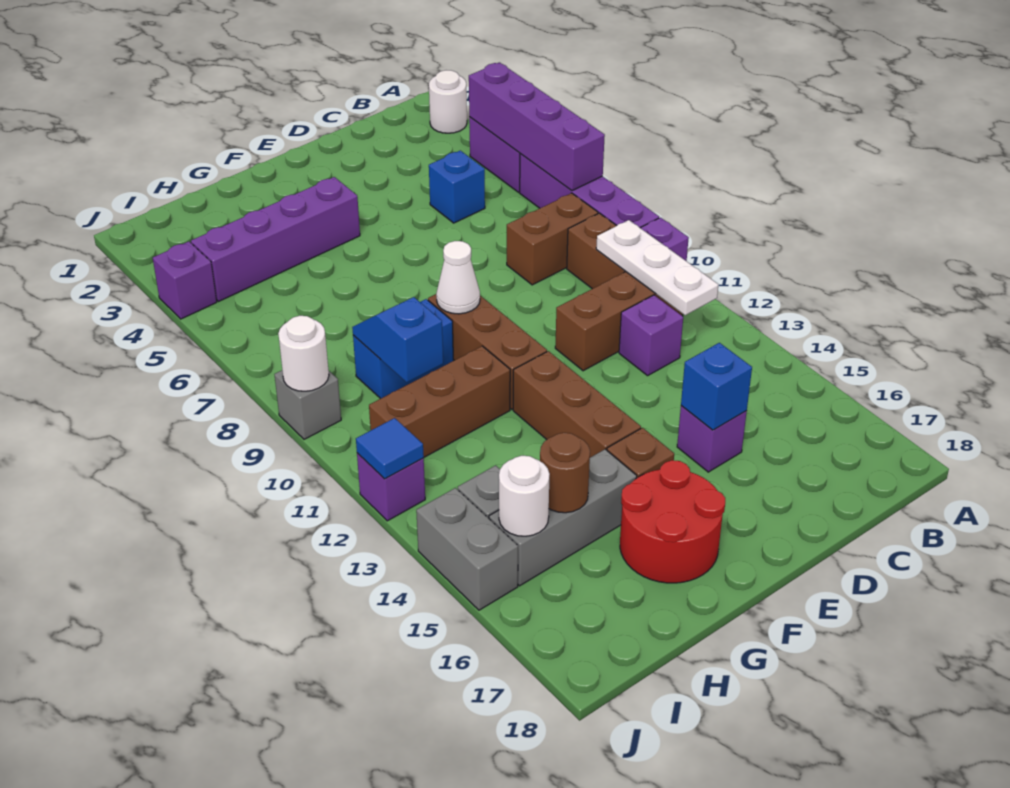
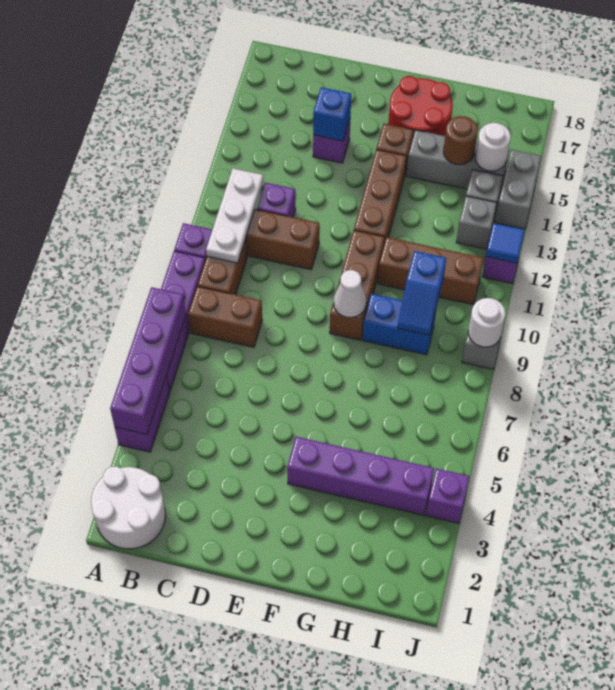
white 1x1 round brick [429,70,467,133] -> white 2x2 round brick [91,466,166,549]
blue 1x1 brick [429,151,485,223] -> none
none -> grey 1x1 brick [456,196,497,249]

